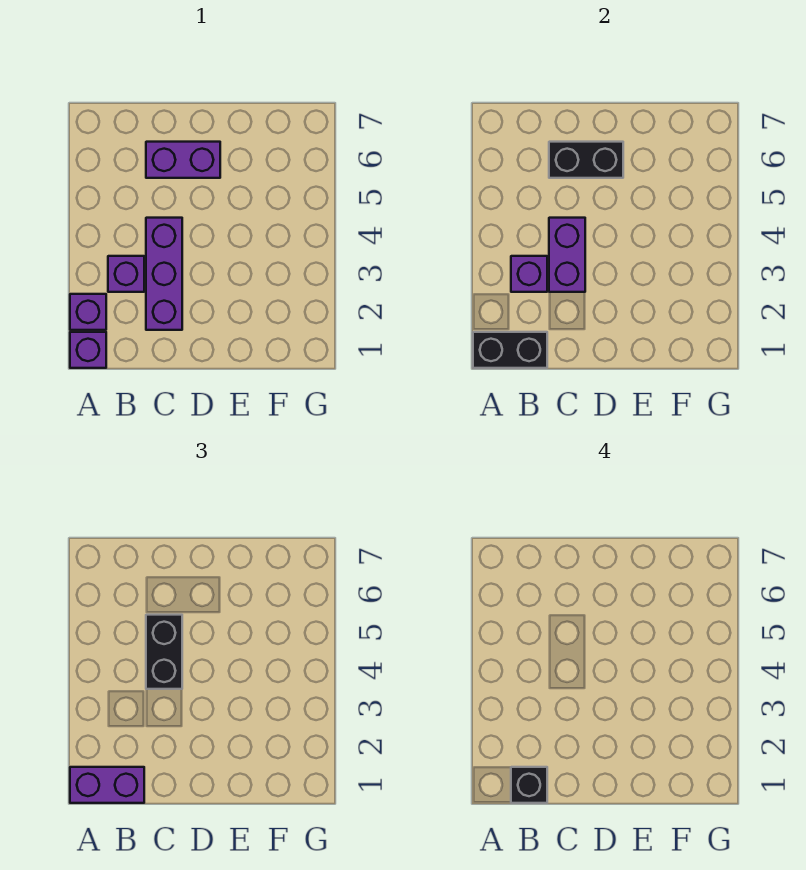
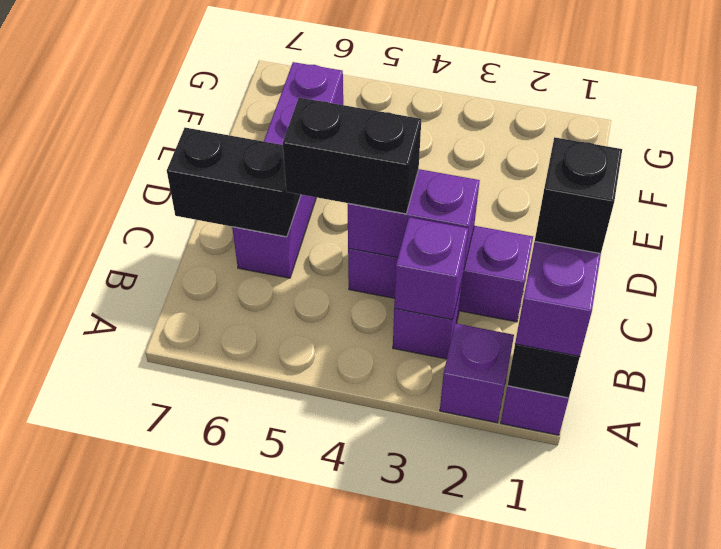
purple 1x2 brick [146,142,220,178] -> purple 1x4 brick [232,62,343,278]
black 1x2 brick [549,142,623,178] -> black 1x2 brick turned to [167,128,301,237]

